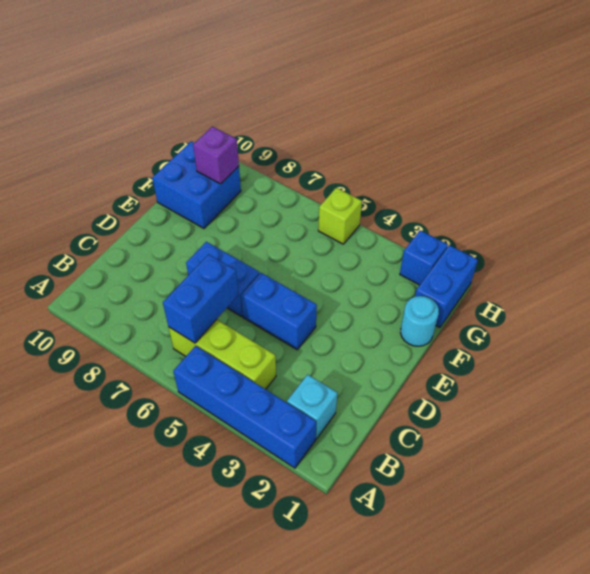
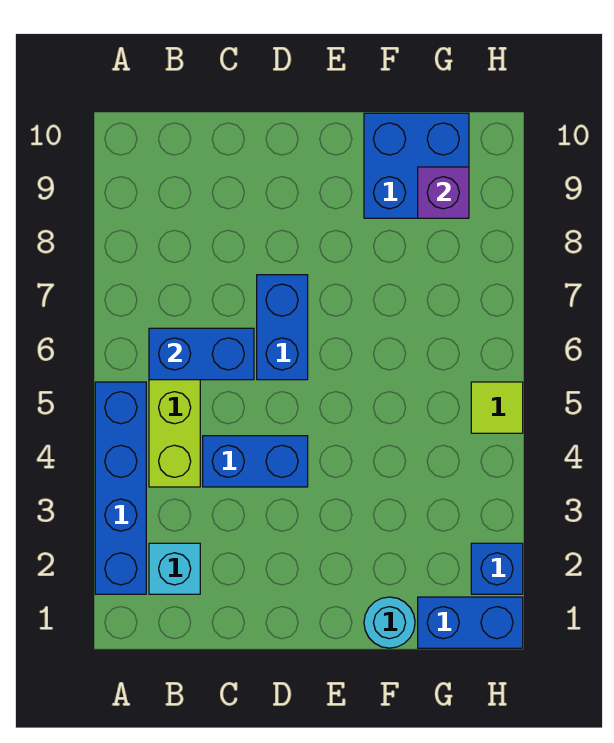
blue 1x2 brick [241,273,317,350] -> blue 1x2 brick turned to [203,436,308,487]
lime 1x1 brick [318,188,362,244] -> lime 1x1 tile [471,382,523,433]

